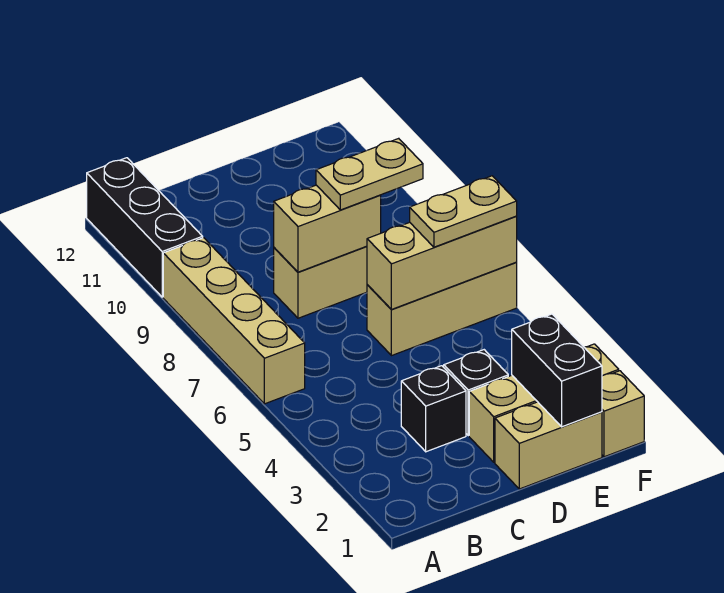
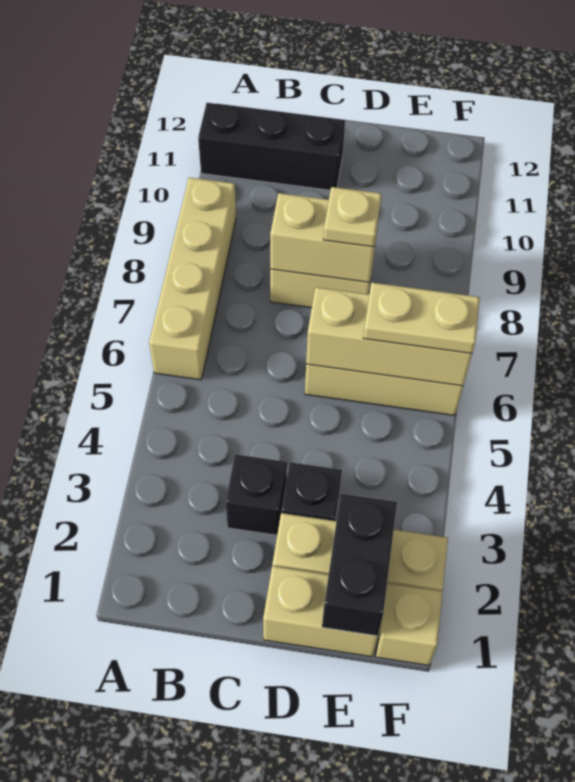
black 1x3 brick [87,158,203,297] -> black 1x3 brick turned to [198,103,345,190]
tan 1x2 plate [316,138,423,210] -> tan 1x1 plate [323,187,381,247]

